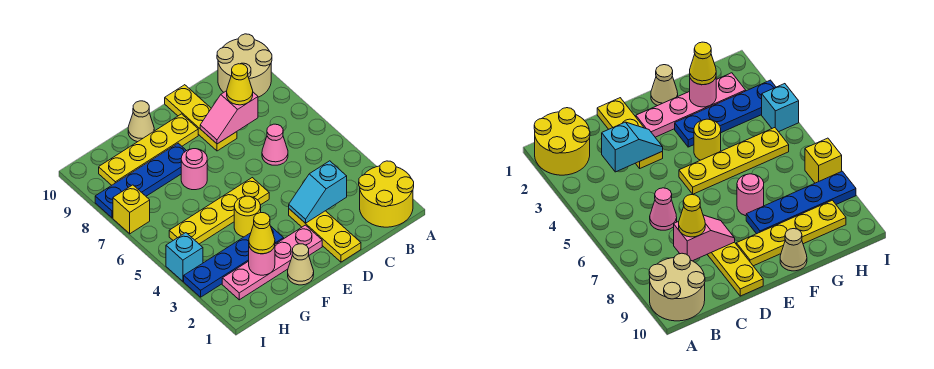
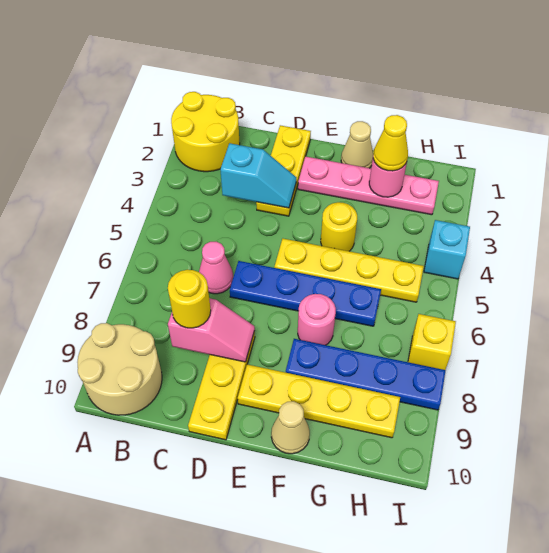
yellow 1x1 cone [227,64,253,105] -> yellow 1x1 round brick [168,270,211,328]
blue 1x4 plate [184,227,284,297] -> blue 1x4 plate moved to [230,261,381,326]

